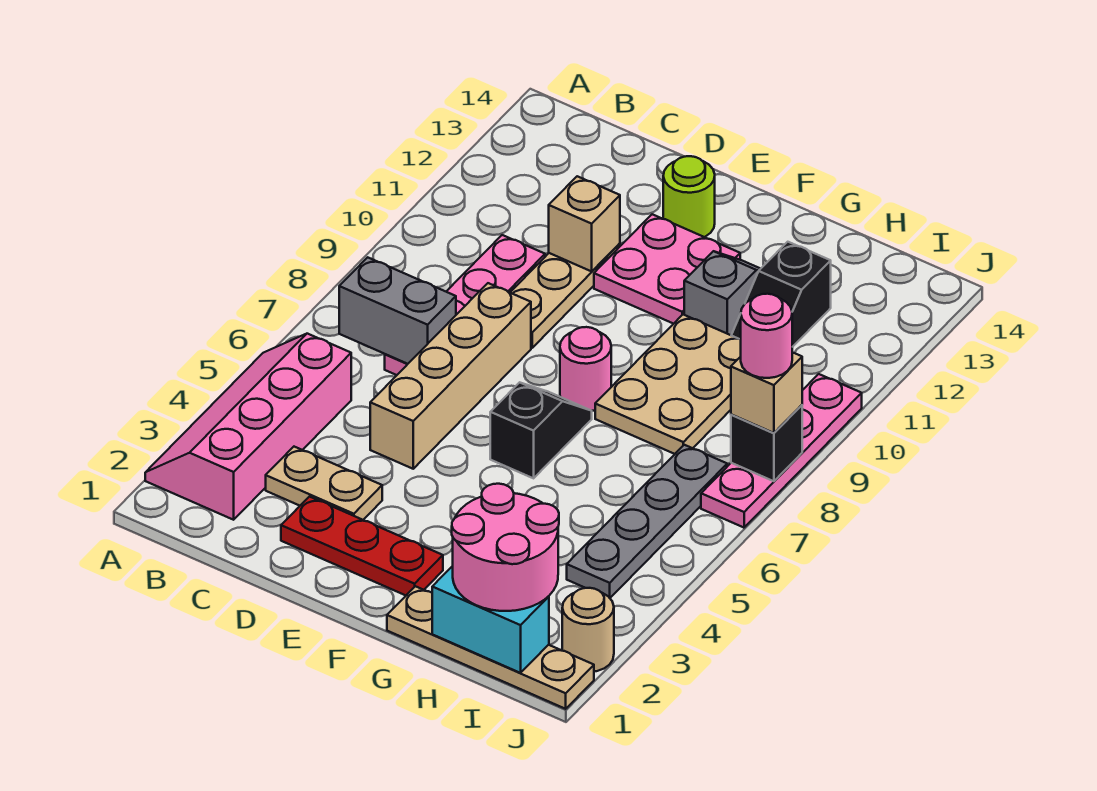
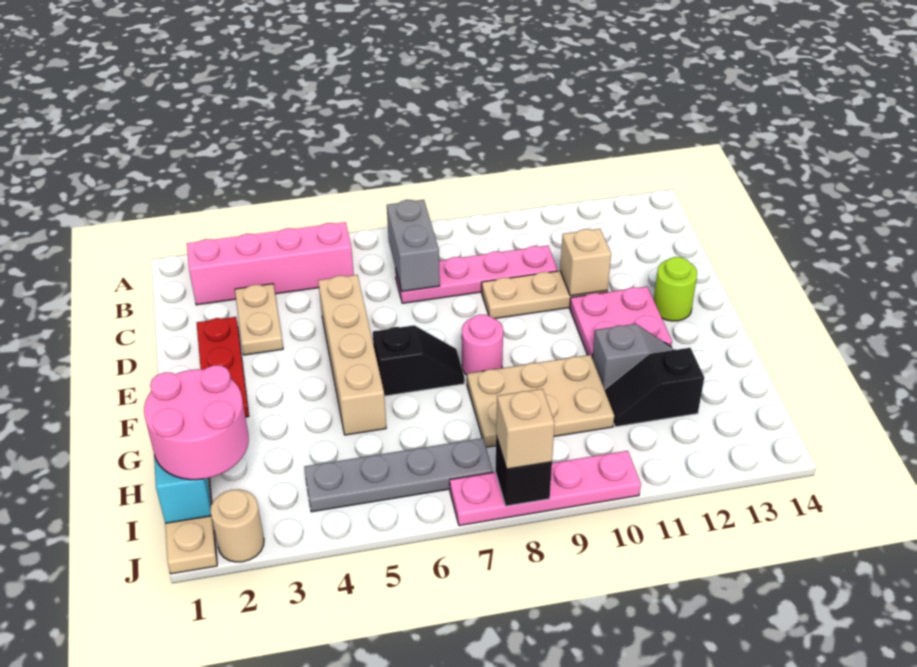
tan 1x4 brick [370,283,531,469] -> tan 1x4 brick turned to [318,275,386,435]
pink 1x1 round brick [741,294,792,378] -> none

